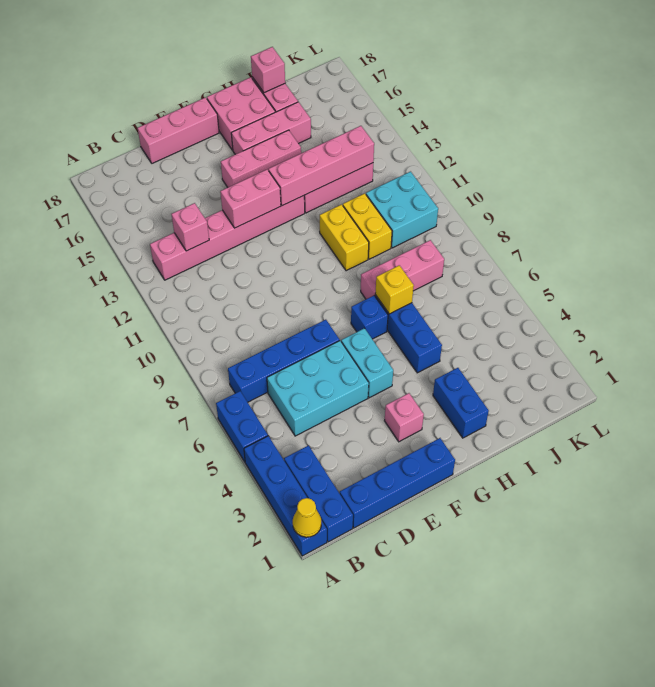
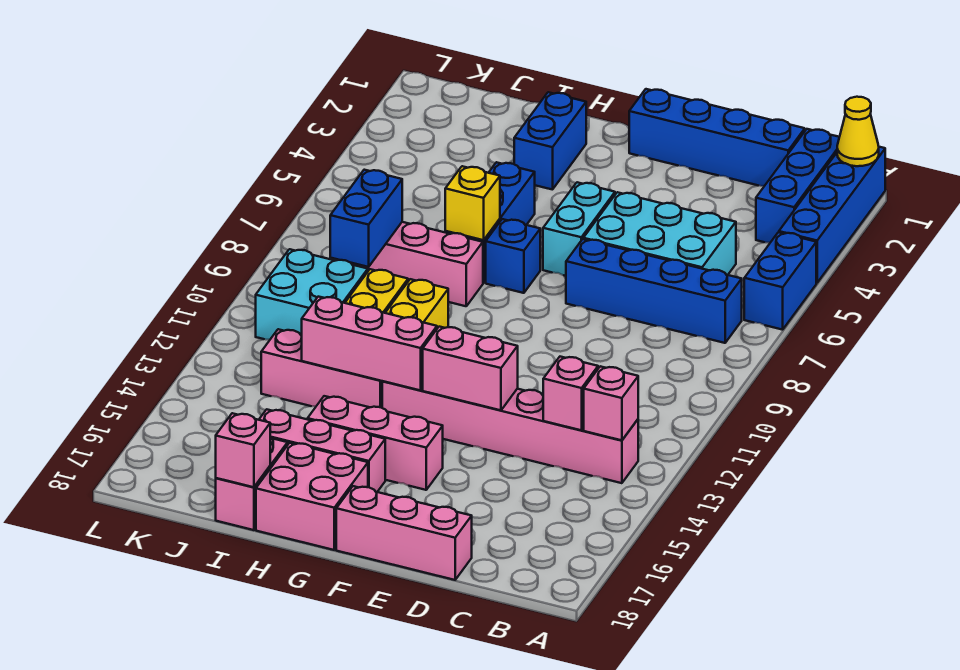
pink 1x1 brick [385,393,424,442] -> pink 1x1 brick moved to [584,366,638,440]
pink 1x4 brick [269,126,374,206] -> pink 1x3 brick [302,297,437,390]
none -> blue 1x2 brick [330,170,402,267]

